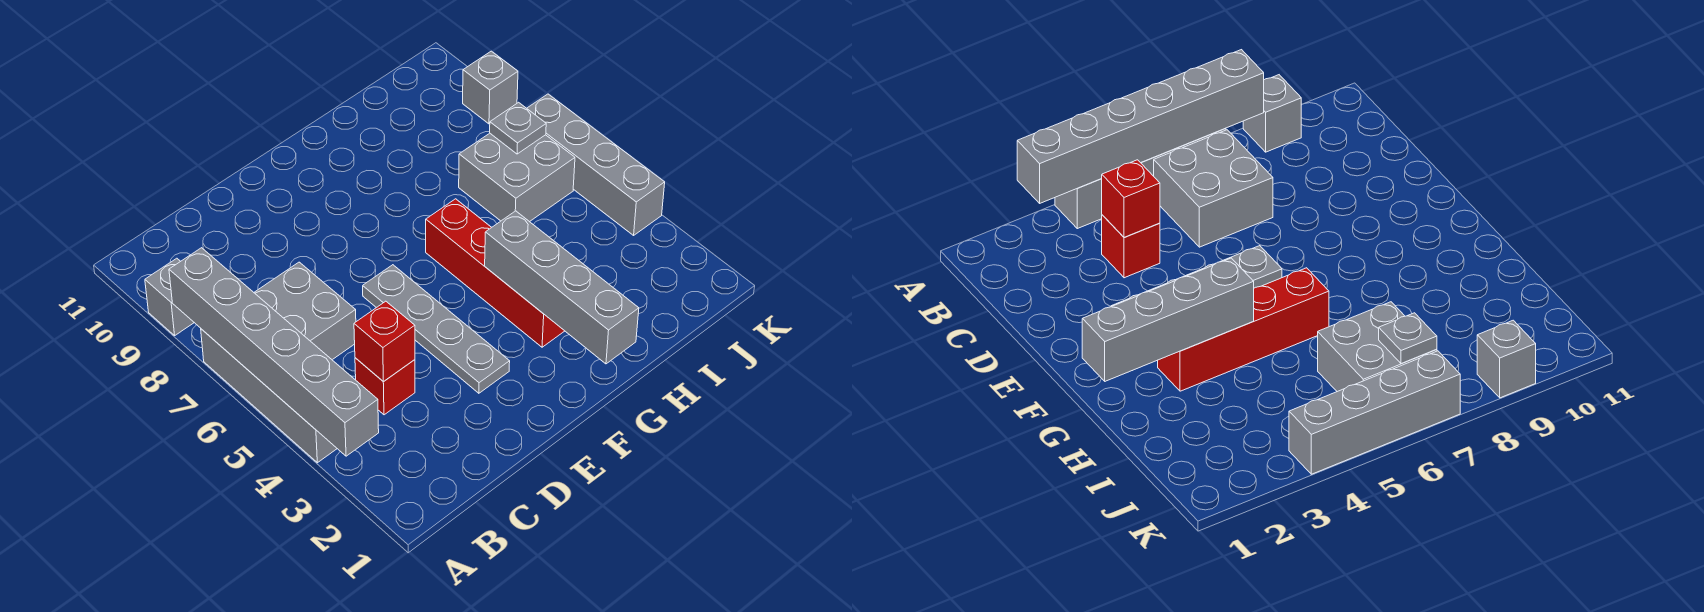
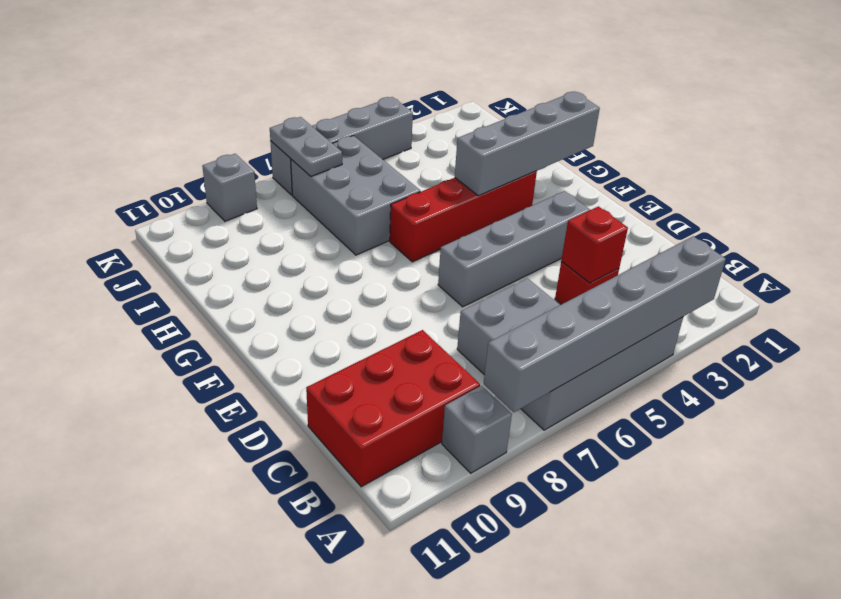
none -> red 2x3 brick [306,330,480,487]
grey 1x4 plate [363,265,510,393] -> grey 1x4 brick [438,191,590,307]
grey 2x2 brick [459,133,575,222] -> grey 2x3 brick [291,136,420,255]
grey 1x1 plate [490,102,546,154] -> grey 1x2 plate [270,117,342,176]

